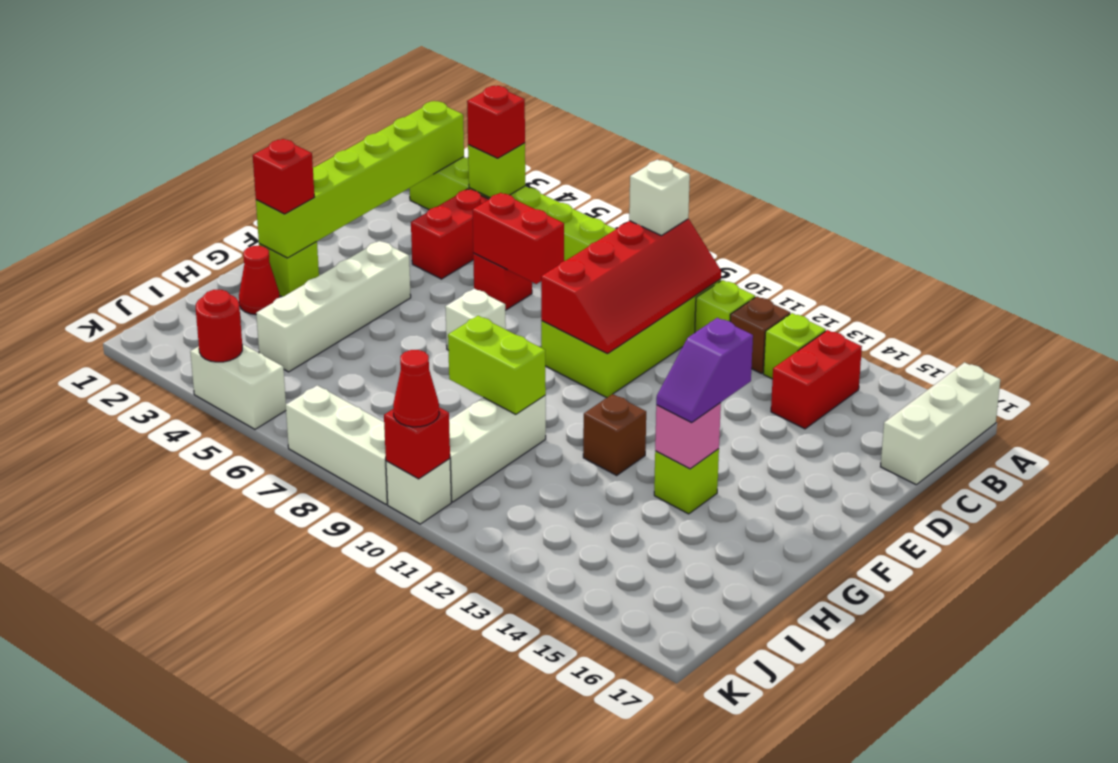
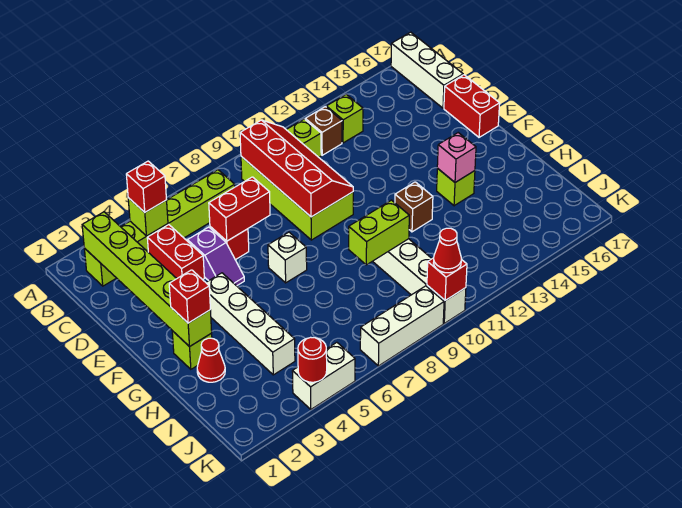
white 1x1 brick [629,159,690,236] -> none
red 1x2 brick [771,330,862,429] -> red 1x2 brick moved to [444,75,500,137]
purple 1x2 slope [656,318,753,423] -> purple 1x2 slope moved to [188,227,244,286]

